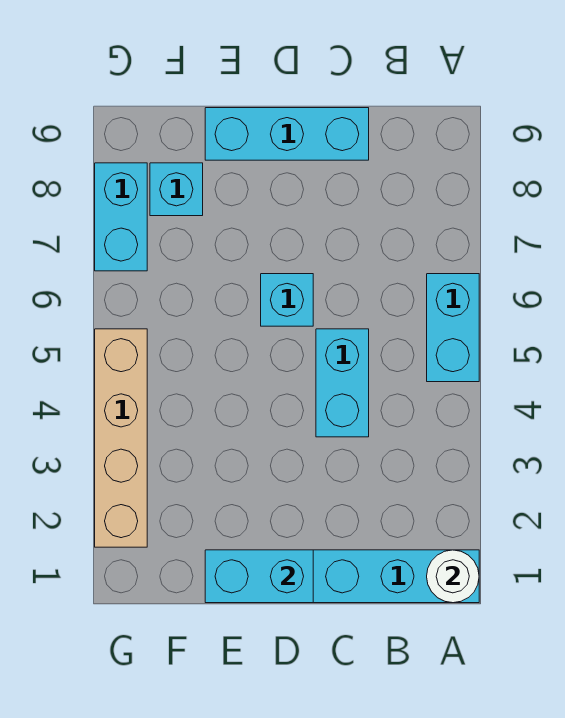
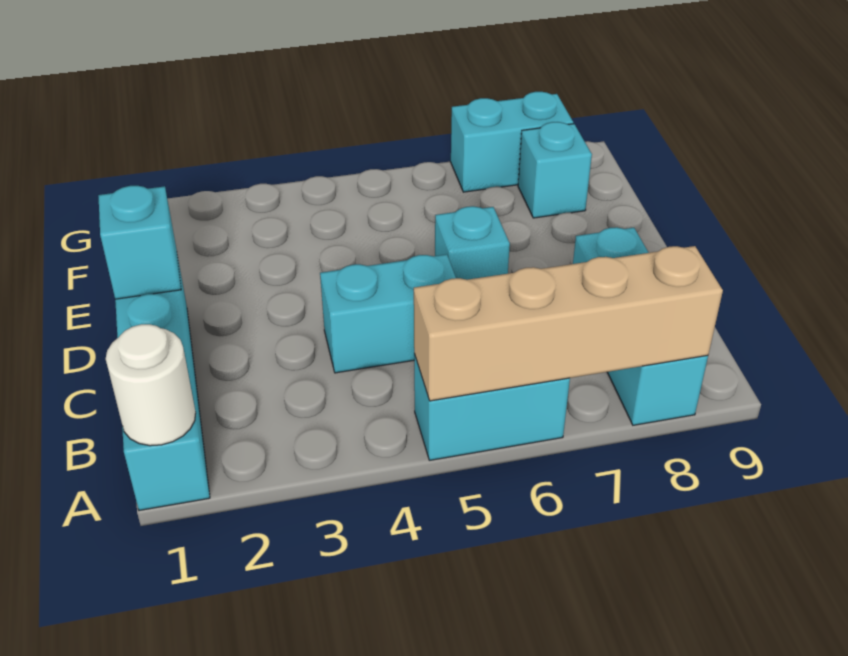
cyan 1x3 brick [205,108,369,160] -> cyan 1x3 brick moved to [573,227,708,425]
cyan 1x2 brick [205,550,313,603] -> cyan 1x1 brick [98,186,181,299]
tan 1x4 brick [95,329,147,547] -> tan 1x4 brick moved to [414,246,723,401]

